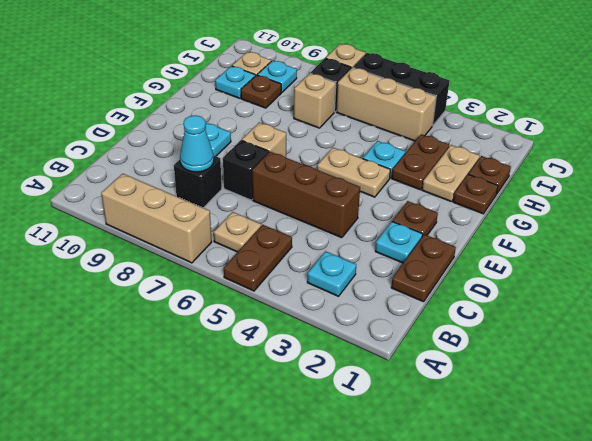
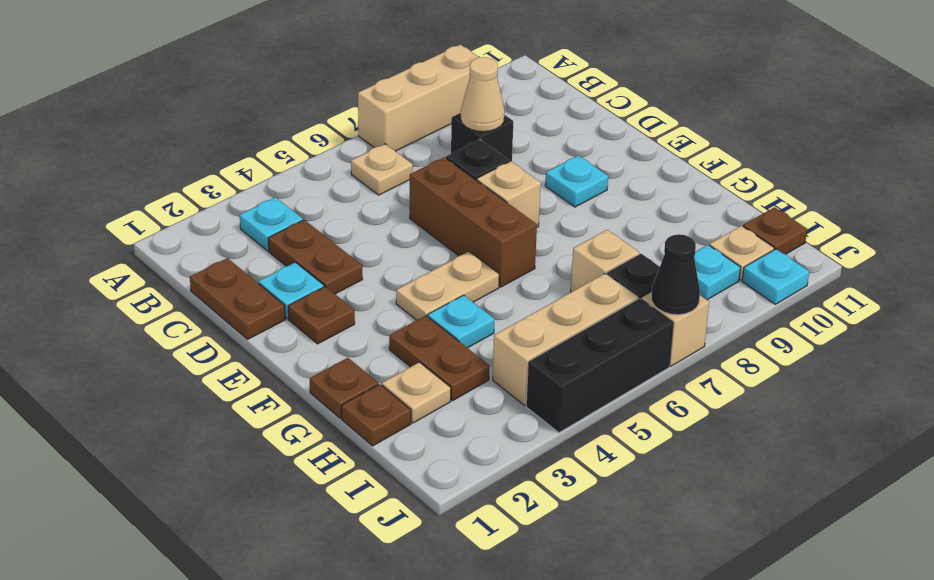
brown 1x2 plate [224,225,292,291] -> brown 1x2 plate moved to [268,220,362,294]
cyan 1x1 cone [180,115,214,172] -> tan 1x1 cone [461,57,505,132]
brown 1x3 brick [252,152,360,238] -> brown 1x3 brick turned to [410,157,537,287]
tan 1x2 plate [422,145,480,202] -> tan 1x1 plate [382,362,451,423]
brown 1x1 plate [241,75,281,108] -> brown 1x1 plate moved to [743,207,807,254]
cyan 1x1 plate [215,66,255,98] -> cyan 1x1 plate moved to [742,249,809,304]
none -> black 1x1 cone [651,234,700,315]

